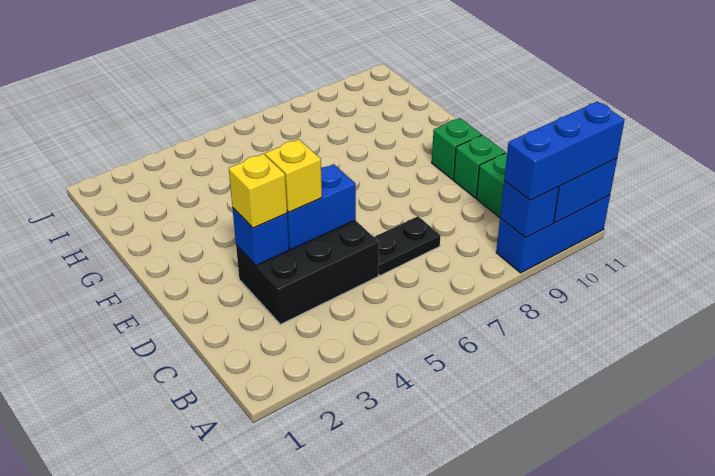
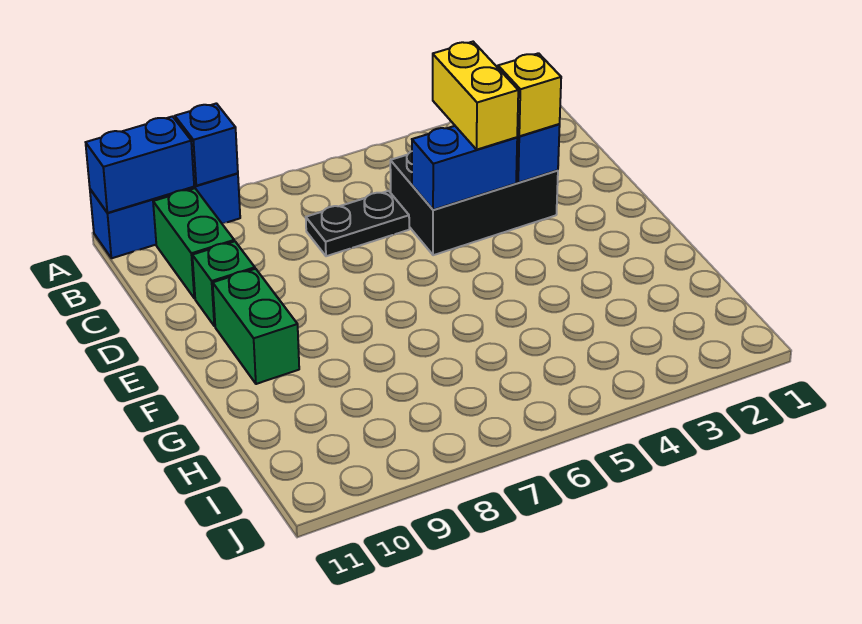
blue 1x3 brick [504,101,625,201] -> none
yellow 1x1 brick [265,139,322,212] -> yellow 1x2 brick [433,42,518,150]
green 1x1 brick [432,118,482,180] -> green 1x2 brick [213,269,299,384]

